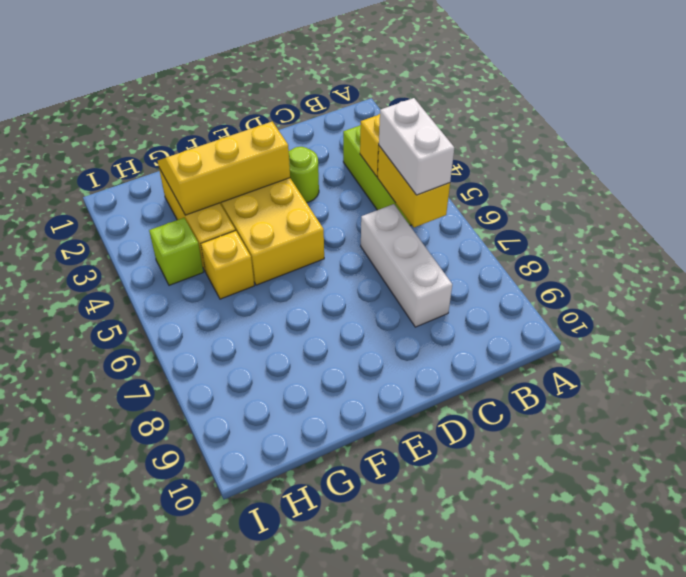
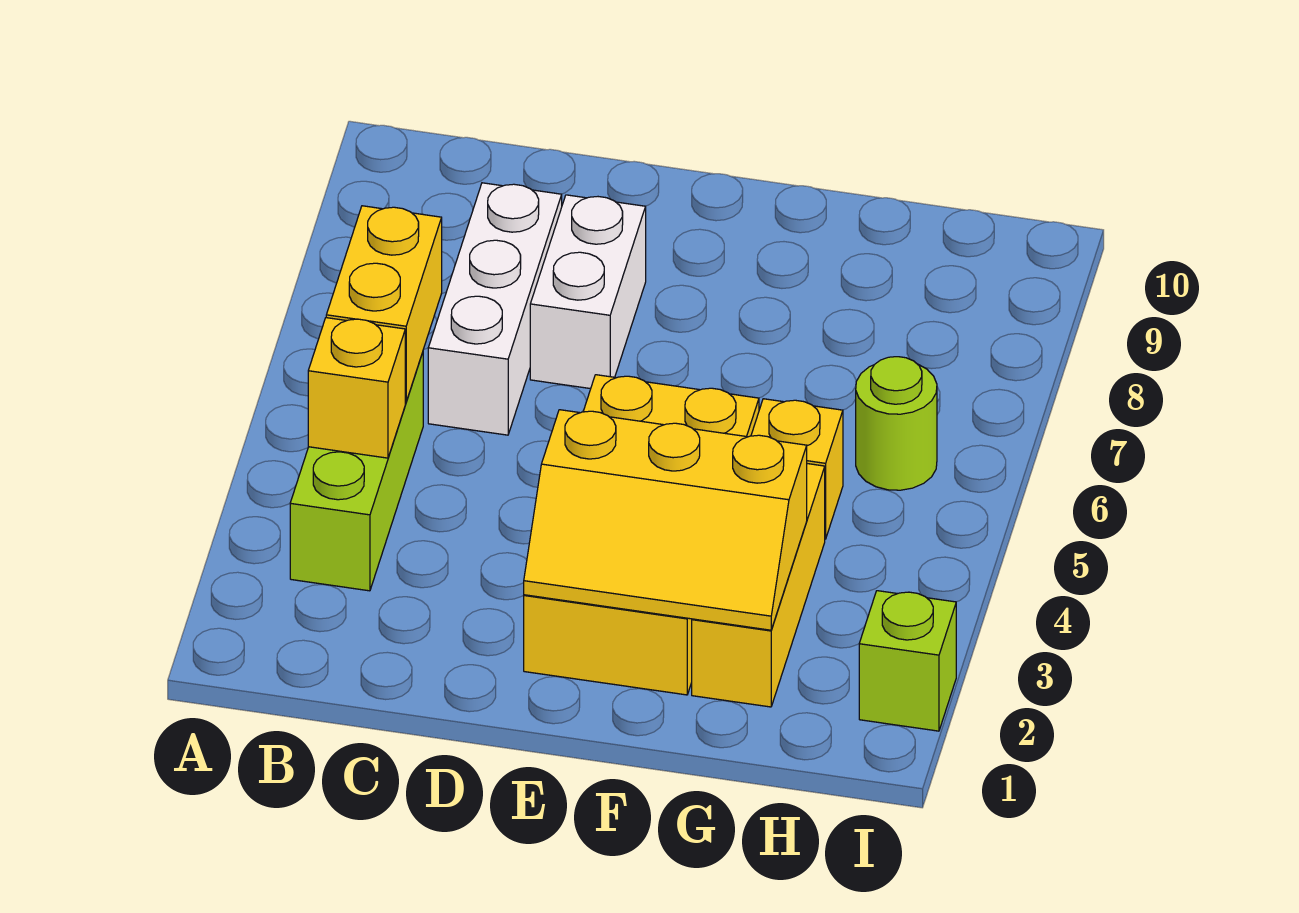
white 1x2 brick [379,98,454,195] -> white 1x2 brick moved to [530,195,646,389]
lime 1x1 round brick [289,147,319,203] -> lime 1x1 round brick moved to [856,357,937,490]
lime 1x1 brick [149,218,203,285] -> lime 1x1 brick moved to [859,591,956,731]

